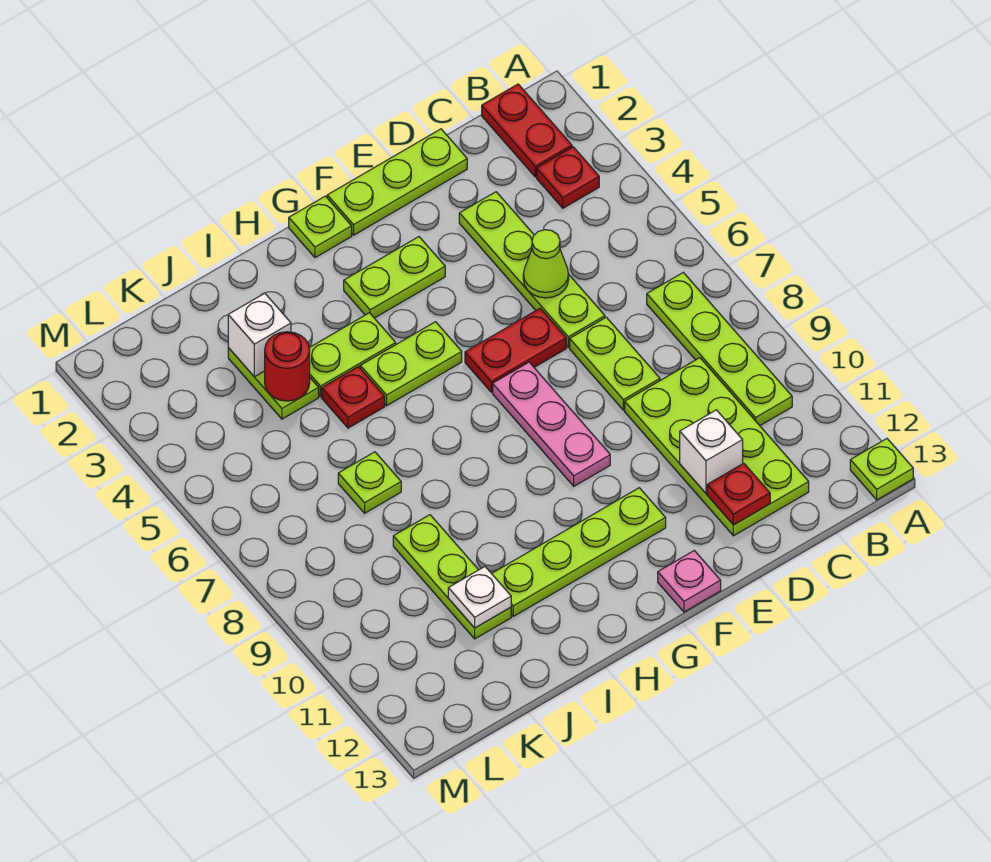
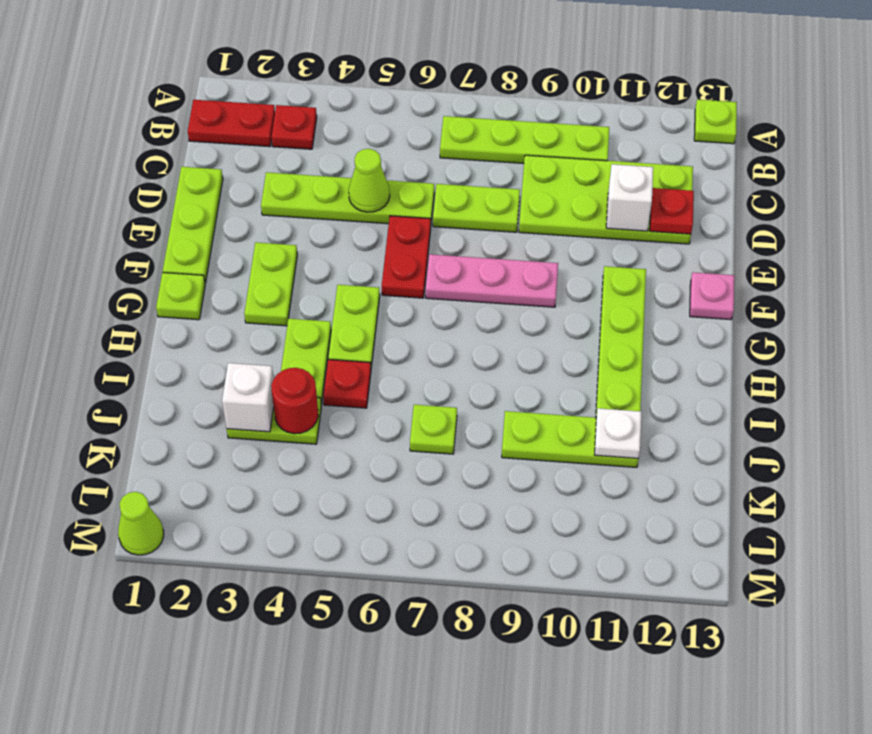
none -> lime 1x1 cone [118,492,164,555]

